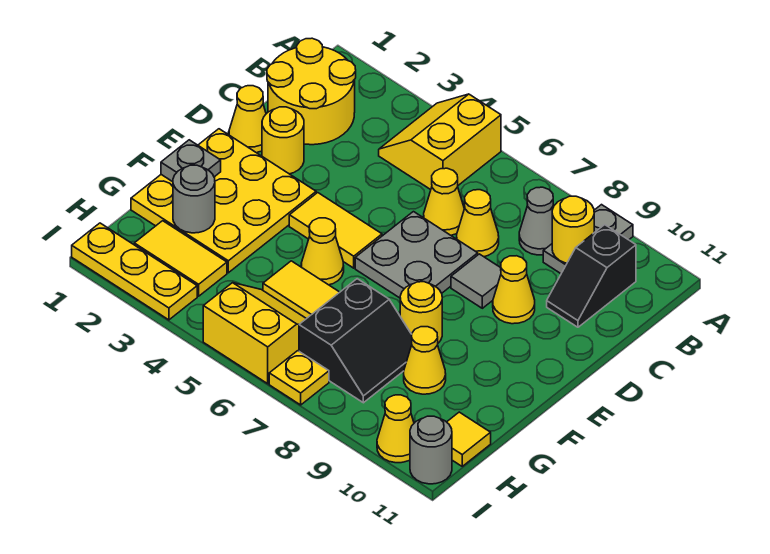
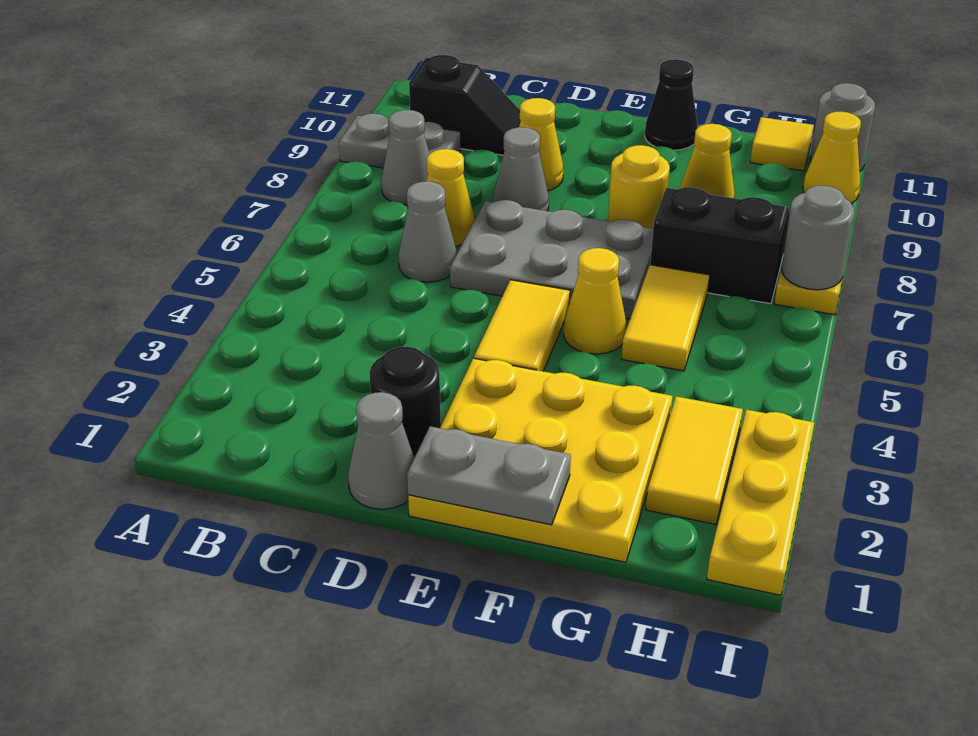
yellow 2x2 slope [379,94,501,190] -> none
yellow 2x2 round brick [267,38,356,145] -> none
yellow 1x1 round brick [552,196,594,263] -> none
yellow 1x1 cone [424,168,464,235] -> grey 1x1 cone [398,181,457,282]
yellow 1x1 cone [229,86,266,153] -> grey 1x1 cone [348,392,414,509]
yellow 1x1 round brick [262,107,304,174] -> black 1x1 round brick [369,346,441,458]
grey 2x2 plate [355,212,478,298] -> grey 2x3 plate [450,200,653,319]
grey 1x1 tile [451,254,501,308] -> grey 1x1 cone [493,127,549,211]
grey 1x1 plate [161,140,221,182] -> grey 1x2 plate [407,426,571,525]
none -> black 1x1 cone [645,59,698,150]
grey 1x1 round brick [173,165,215,233] -> grey 1x1 round brick moved to [782,185,855,290]
yellow 2x2 slope [203,283,306,384] -> none

